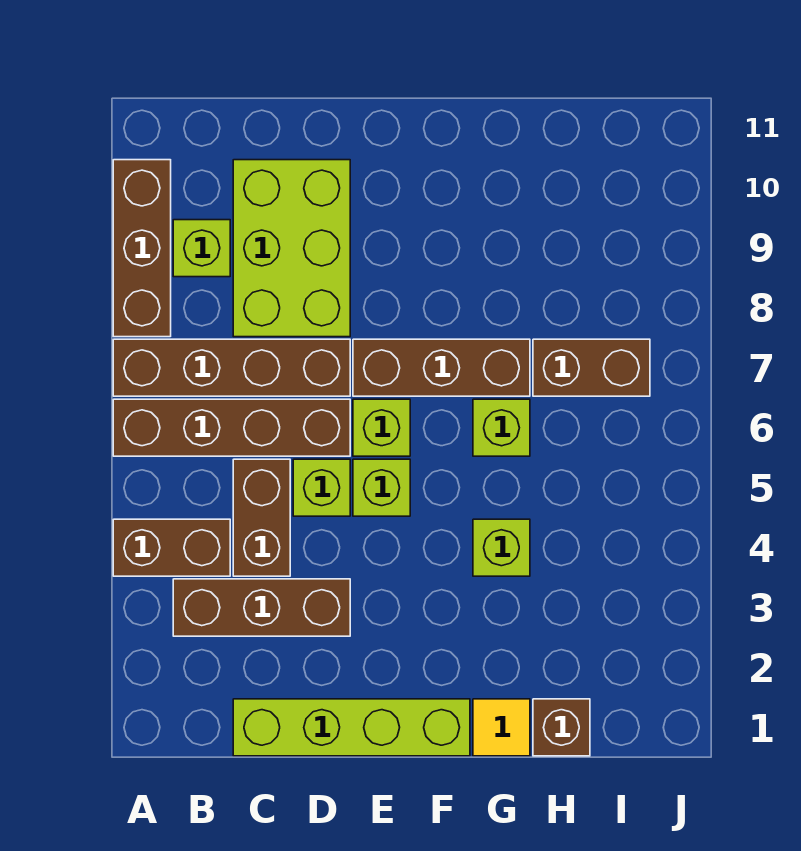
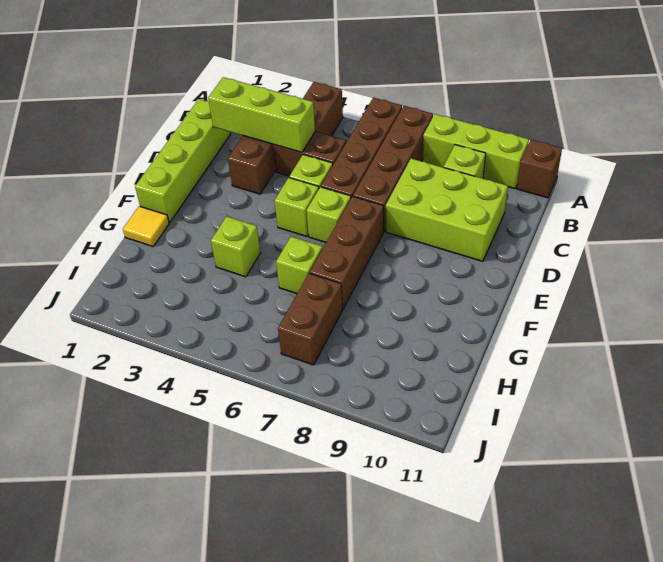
brown 1x3 brick [113,160,171,337] -> lime 1x3 brick [422,114,529,189]
none -> lime 1x3 brick [208,77,315,152]
brown 1x1 brick [533,699,590,756] -> brown 1x1 brick moved to [517,140,562,198]

